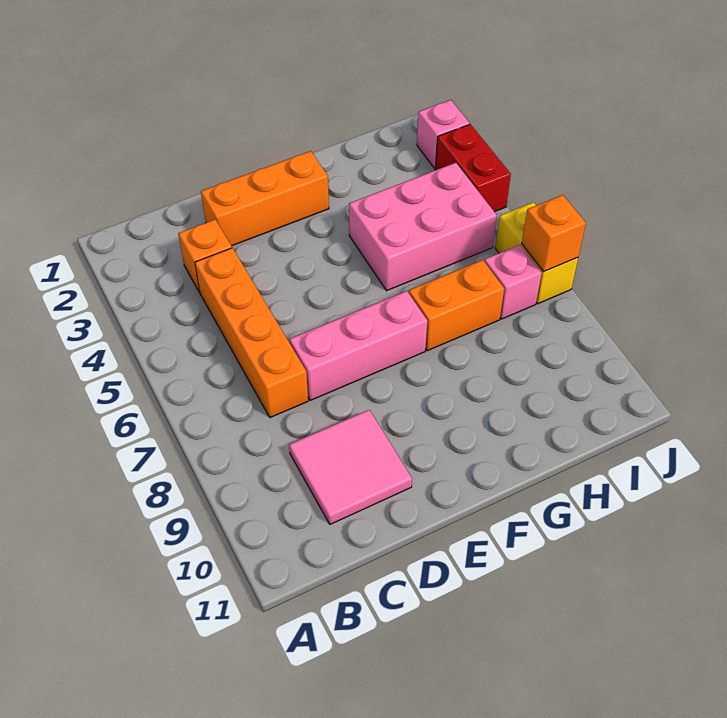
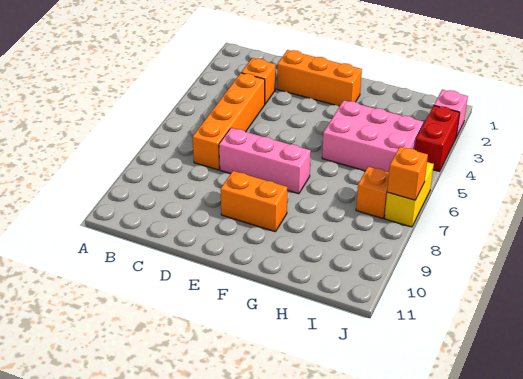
pink 2x2 tile [289,410,412,524] -> none
orange 1x2 brick [409,260,504,351] -> orange 1x2 brick moved to [221,171,287,232]
pink 1x1 brick [484,245,542,319] -> orange 1x1 brick [356,167,389,218]

